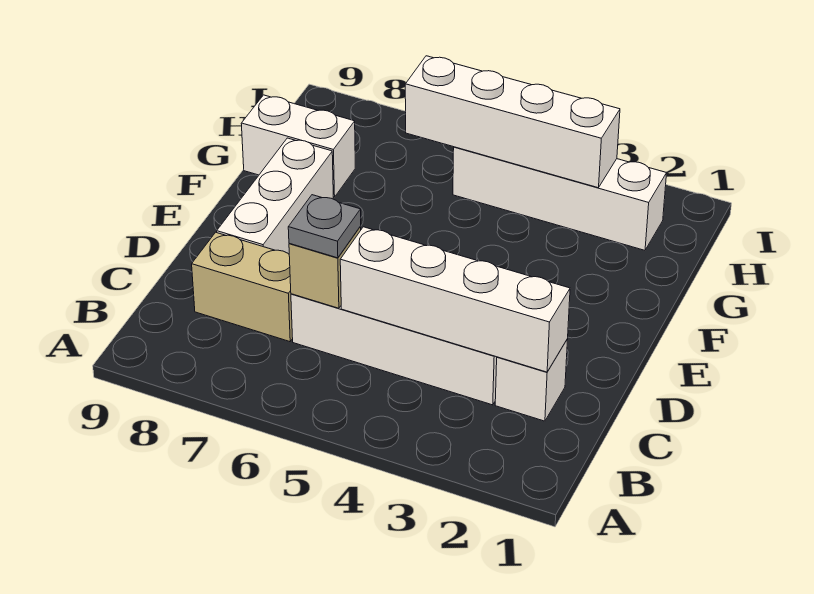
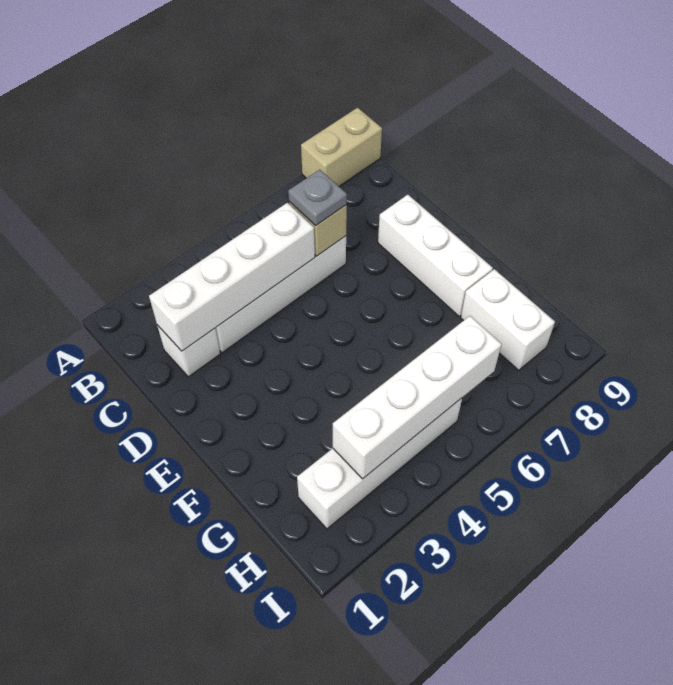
tan 1x2 brick [192,232,293,342] -> tan 1x2 brick moved to [301,108,382,186]
white 1x2 brick [241,95,355,197] -> white 1x2 brick turned to [461,269,555,370]

